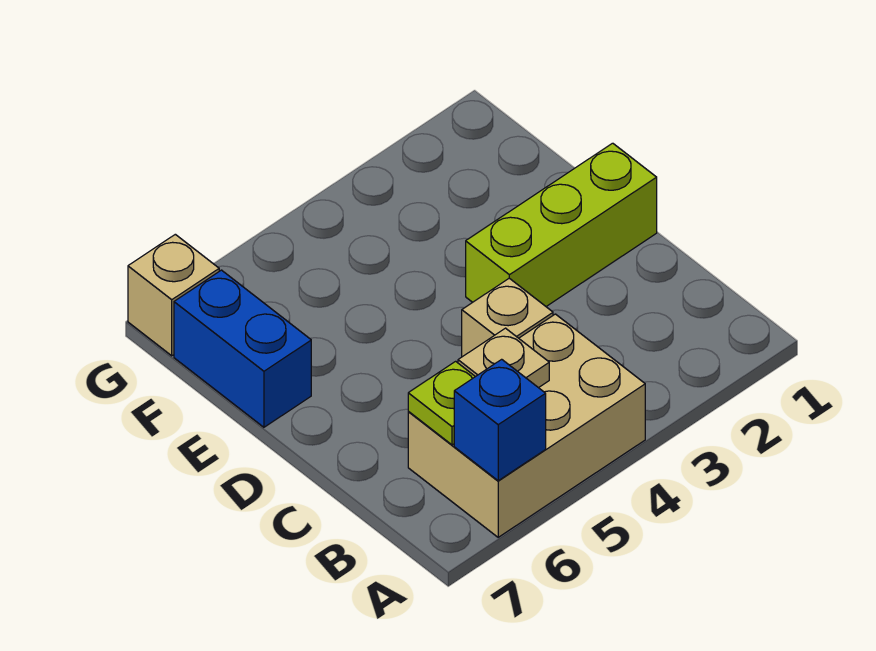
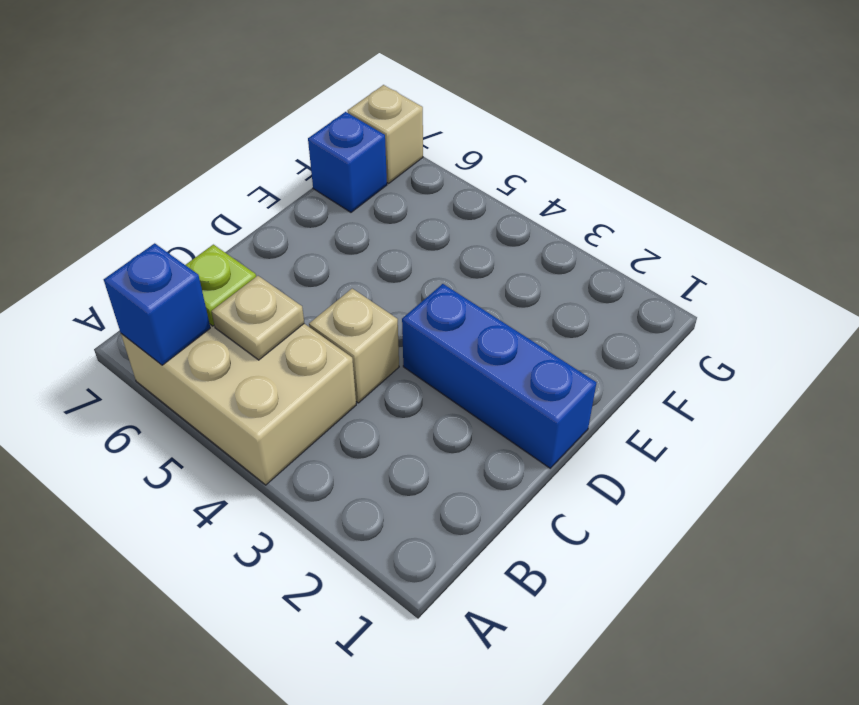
lime 1x3 brick [466,143,657,306] -> blue 1x3 brick [402,284,596,468]
blue 1x2 brick [174,270,311,427] -> blue 1x1 brick [308,112,387,212]

